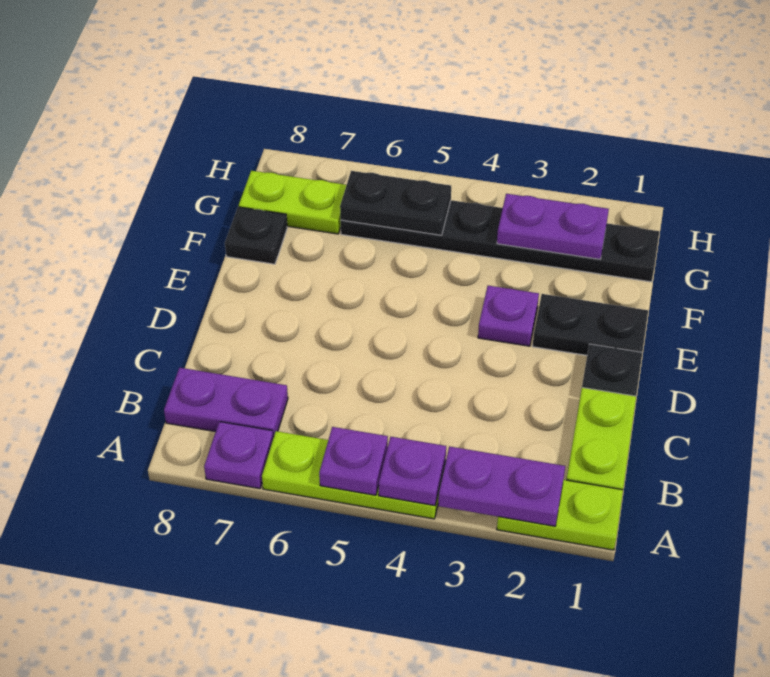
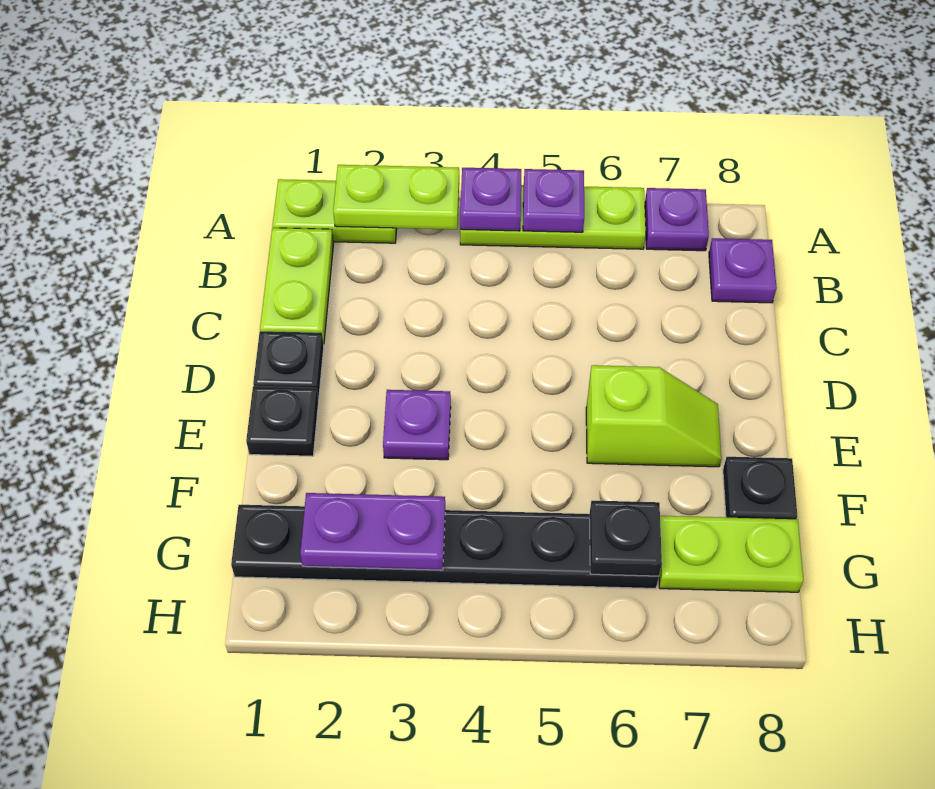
purple 1x2 plate [438,446,565,526] -> lime 1x2 plate [333,165,459,229]
purple 1x2 plate [164,368,288,437] -> purple 1x1 plate [709,238,777,303]
black 1x2 plate [533,294,648,355] -> black 1x1 plate [246,386,319,456]
none -> lime 1x2 slope [586,365,721,467]
black 1x2 plate [340,171,451,235] -> black 1x1 plate [590,501,662,576]

